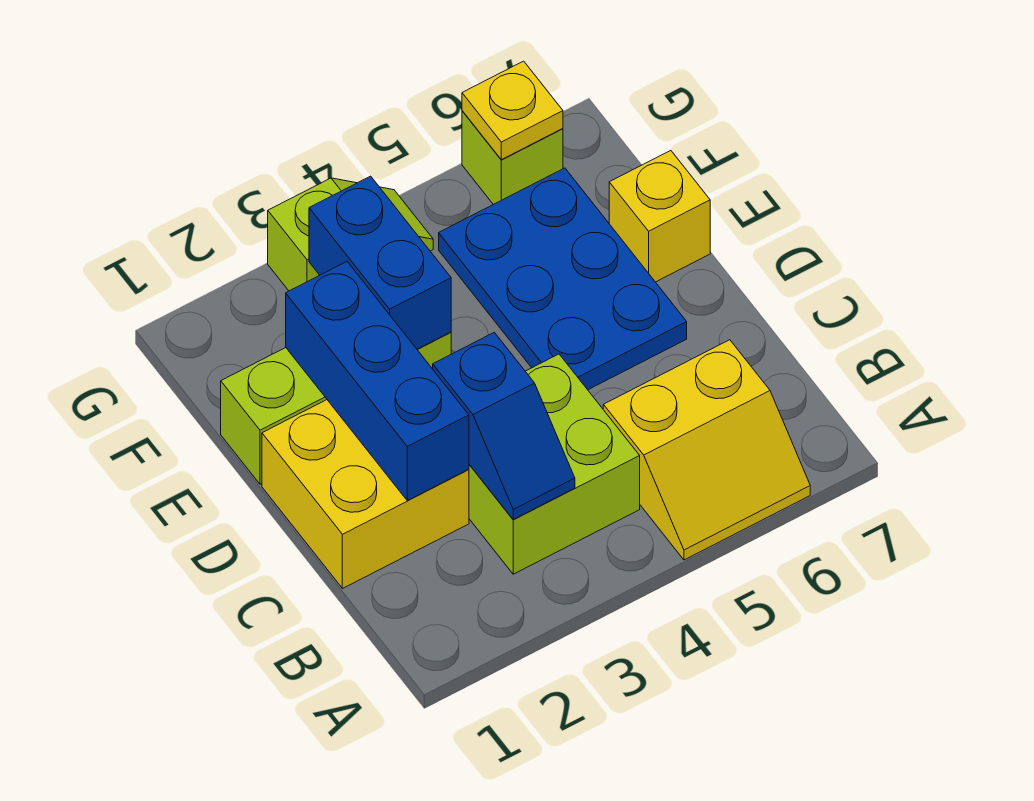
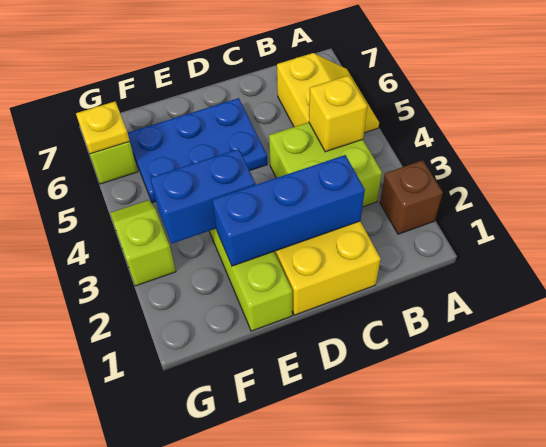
none -> brown 1x1 brick [380,160,443,234]
blue 1x2 slope [433,332,575,519] -> none
yellow 1x1 brick [609,151,710,282] -> yellow 1x1 brick moved to [309,75,367,152]

